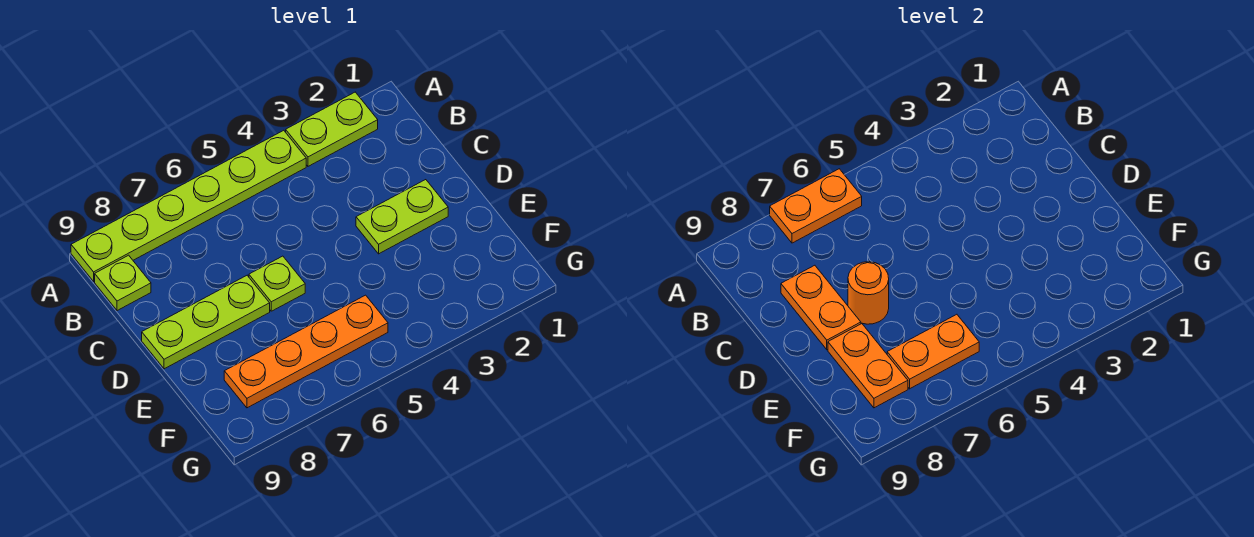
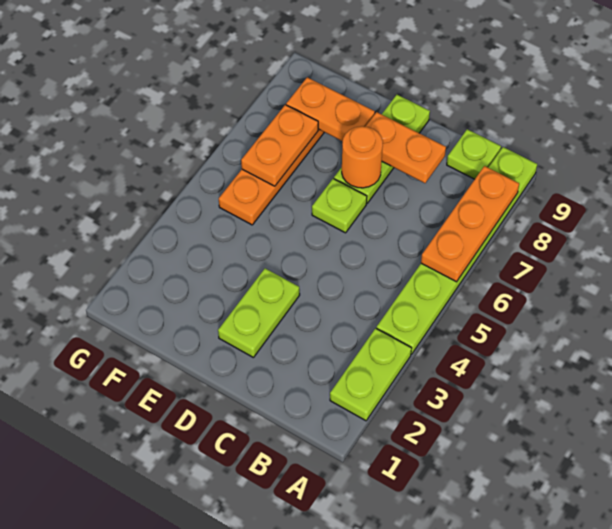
orange 1x2 plate [770,169,862,243] -> orange 1x3 plate [421,166,519,282]

